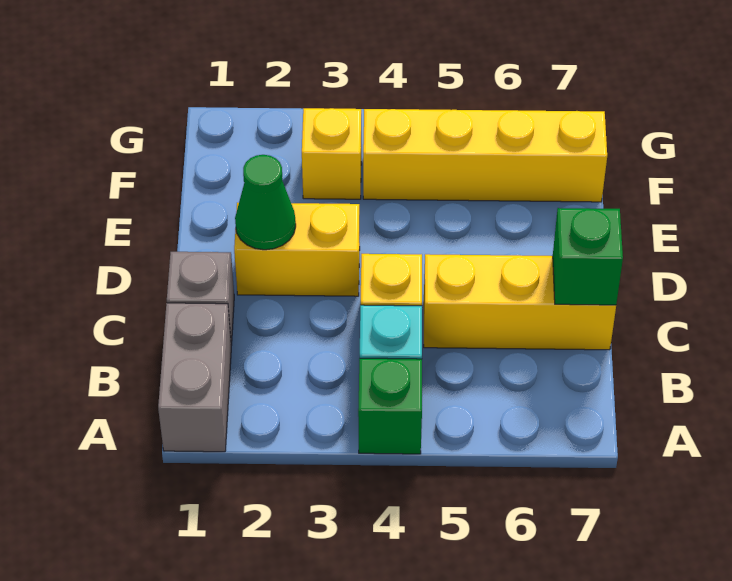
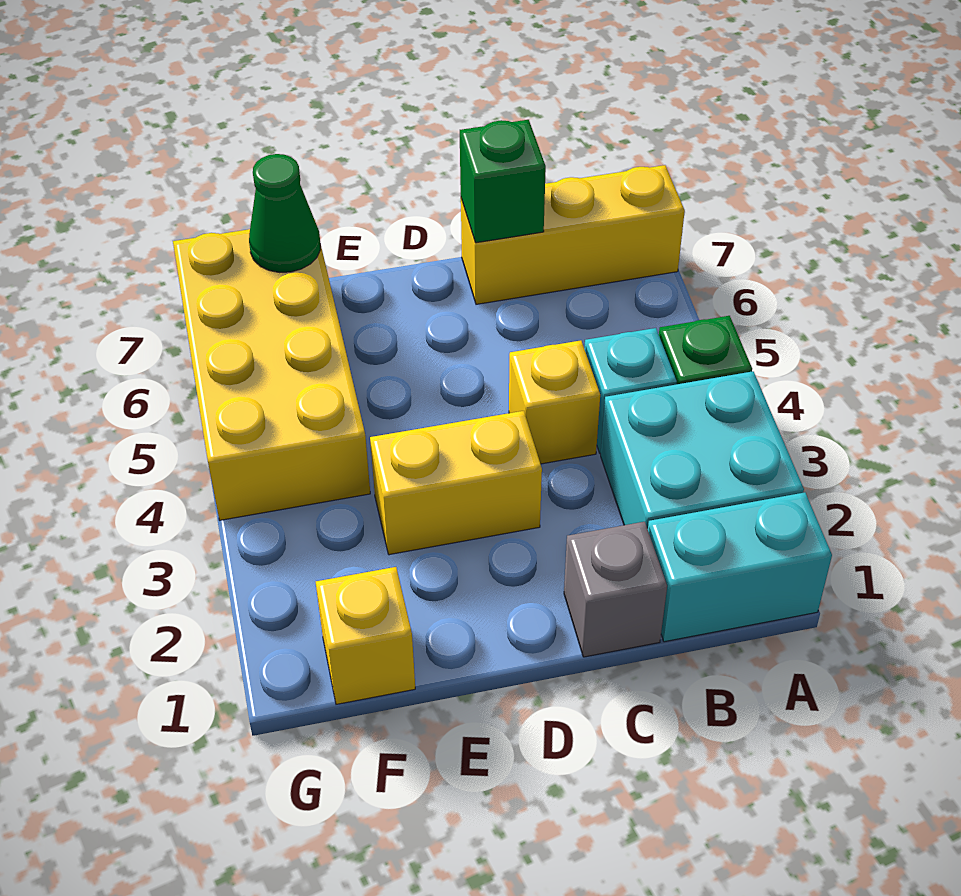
grey 1x2 brick [158,303,231,452] -> cyan 1x2 brick [648,492,832,642]
none -> cyan 2x2 brick [601,371,804,529]
yellow 1x3 brick [424,254,616,350] -> yellow 1x3 brick turned to [461,165,685,304]
yellow 1x2 brick [234,203,360,296] -> yellow 1x2 brick turned to [370,411,542,555]
green 1x1 cone [235,155,296,250] -> green 1x1 cone moved to [249,154,320,272]
yellow 1x1 brick [302,108,361,199] -> yellow 1x1 brick moved to [316,567,415,704]
yellow 1x4 brick [363,109,607,202] -> yellow 2x4 brick [173,229,370,520]

